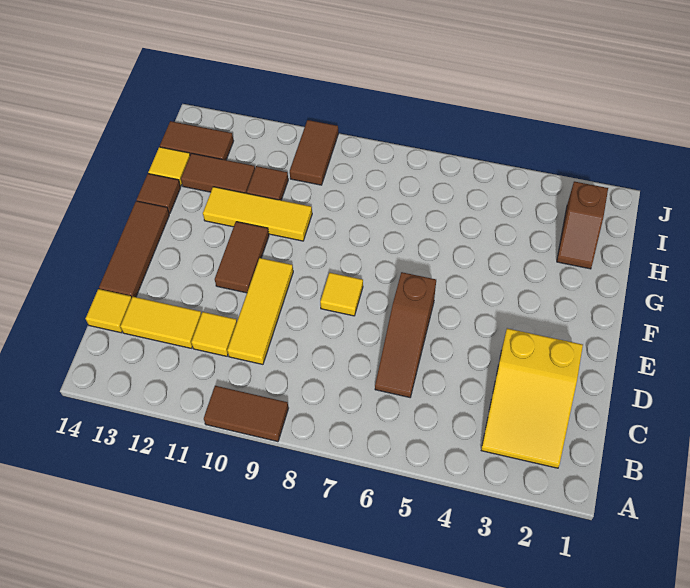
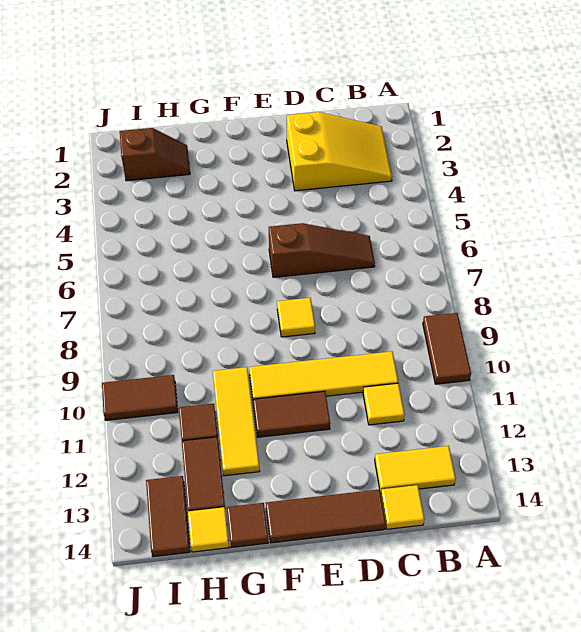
yellow 1x3 tile [227,258,293,364] -> yellow 1x4 tile [249,351,398,399]
yellow 1x2 tile [120,297,201,348] -> yellow 1x2 tile turned to [375,446,456,493]

